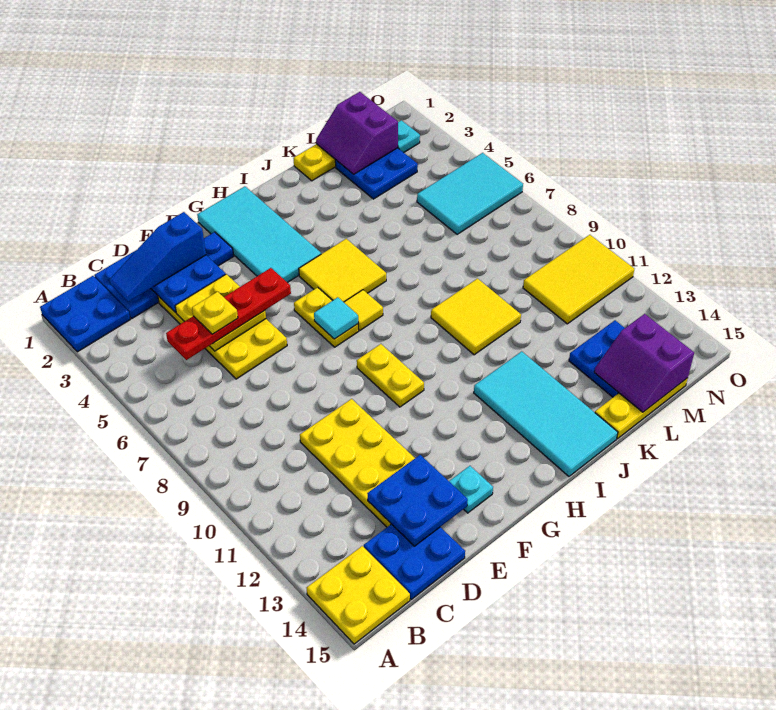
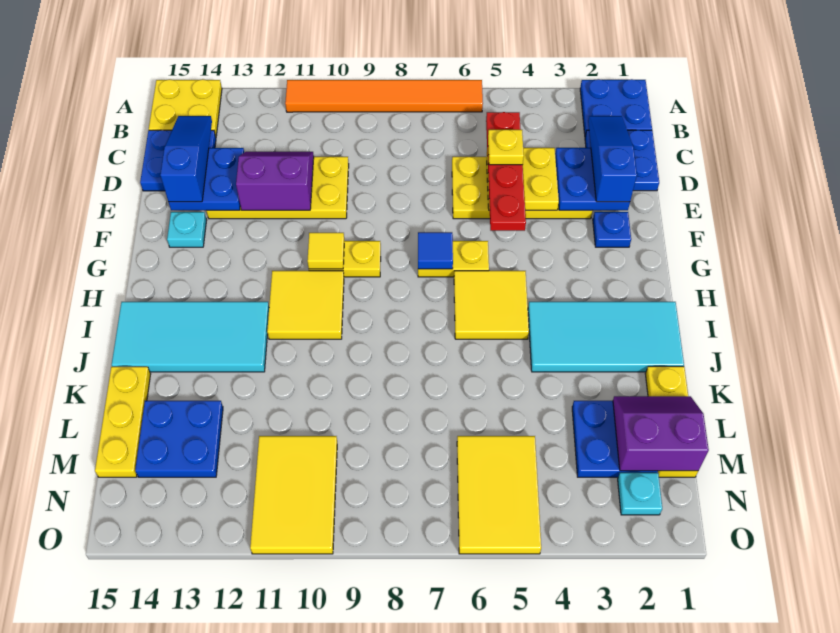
none -> orange 1x6 tile [285,80,483,112]
none -> blue 1x3 slope [160,116,212,202]
cyan 2x4 tile [197,186,321,283] -> cyan 2x4 tile moved to [528,302,684,372]
cyan 1x1 tile [314,297,358,339] -> blue 1x1 tile [418,232,453,269]
yellow 1x1 tile [344,290,383,330] -> yellow 1x1 tile moved to [307,232,344,269]
yellow 2x2 tile [431,279,521,355] -> yellow 2x2 tile moved to [267,271,344,339]
purple 2x2 slope [594,314,694,412] -> purple 2x2 slope moved to [236,152,314,210]
cyan 2x3 tile [417,153,523,234] -> yellow 2x3 tile [457,436,541,554]

